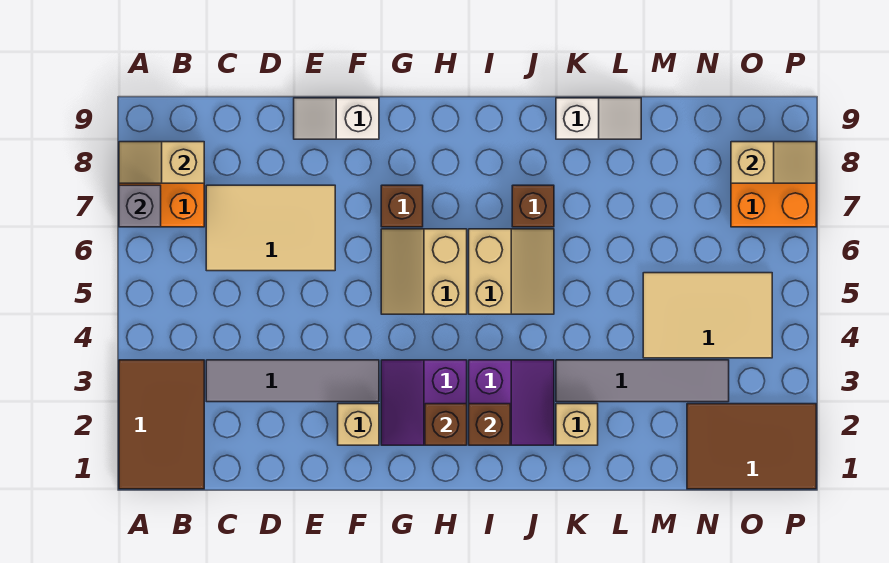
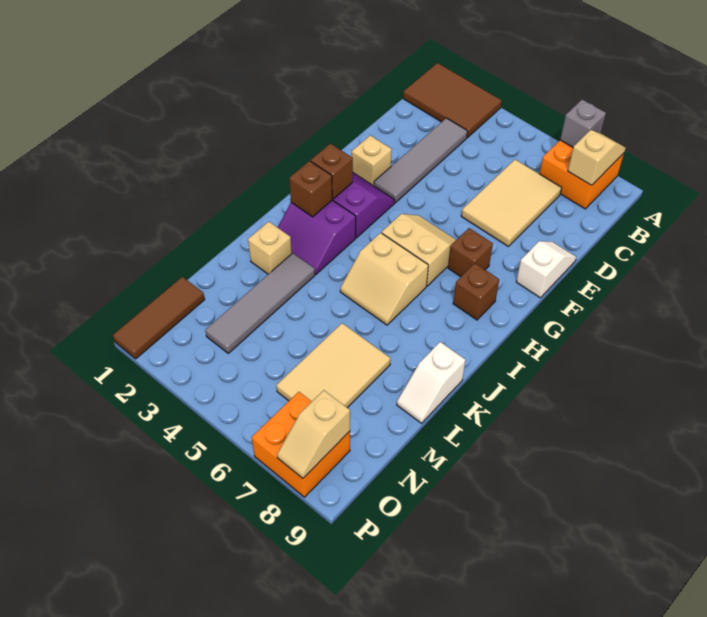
brown 1x1 brick [512,185,554,227] -> brown 1x1 brick moved to [453,263,499,320]
tan 2x3 tile [643,273,772,358] -> tan 2x3 tile moved to [276,323,391,408]
brown 2x3 tile [687,404,816,489] -> brown 1x3 tile [113,277,205,359]

